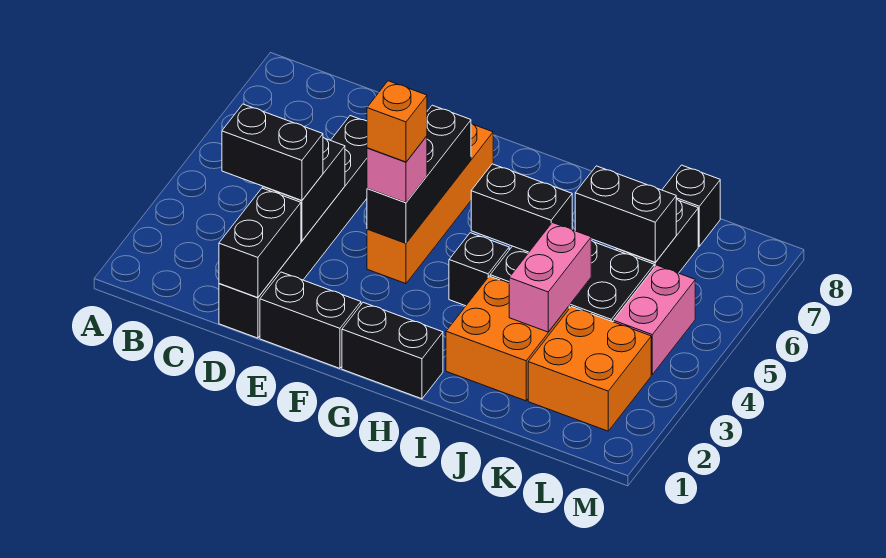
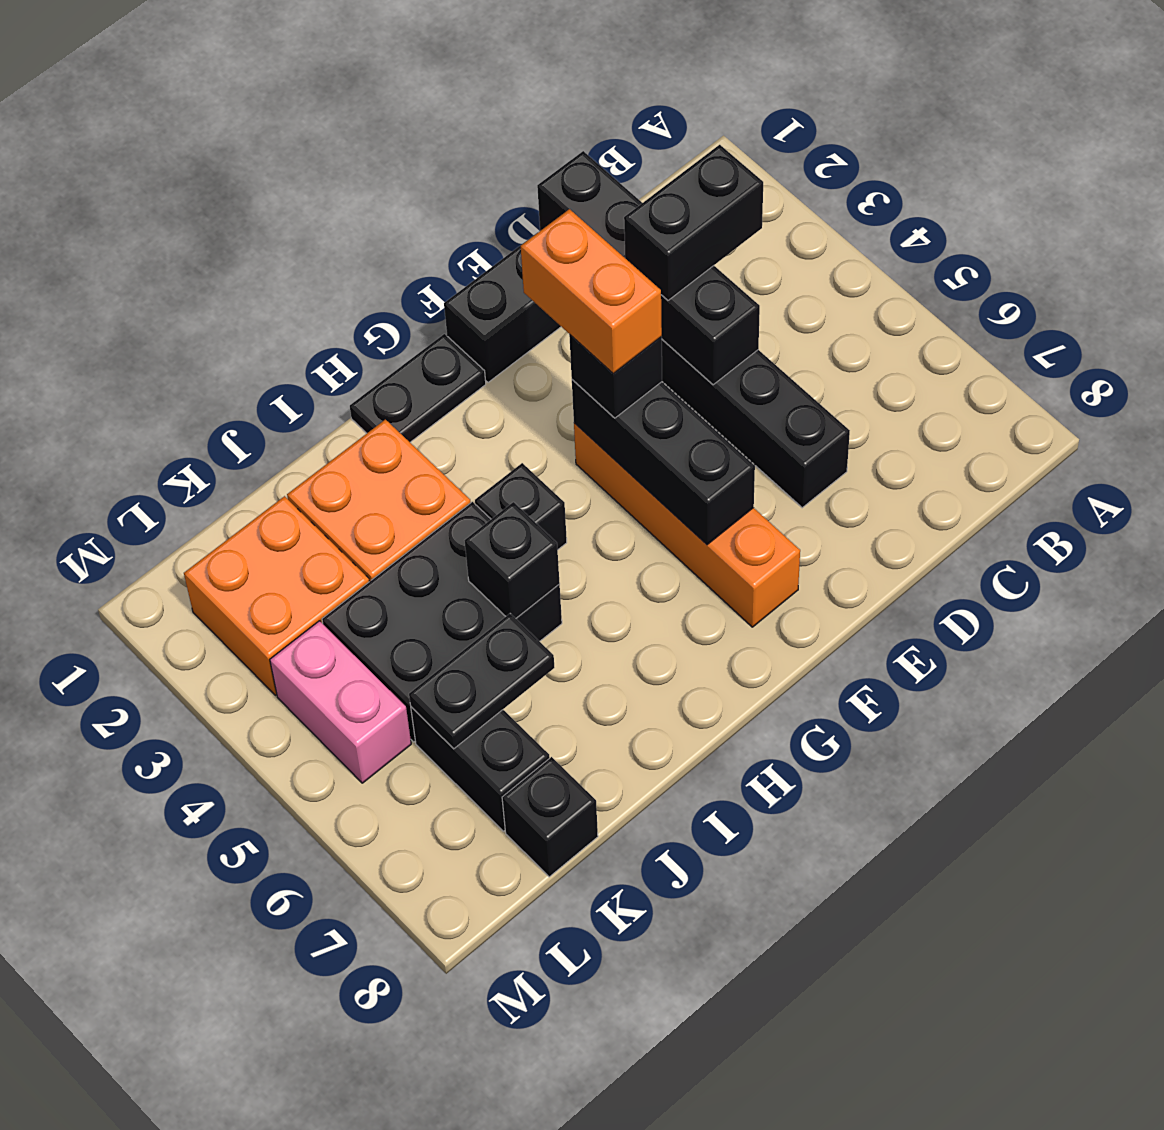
pink 1x1 brick [367,136,427,202] -> black 1x1 brick [569,335,662,418]
orange 1x1 brick [367,81,427,162] -> orange 1x2 brick [521,209,662,373]
black 1x2 brick [342,302,443,399] -> black 1x2 plate [350,334,486,442]
black 1x2 brick [471,164,572,252] -> black 1x1 brick [465,502,560,618]
pink 1x2 brick [509,223,591,332] -> none
black 1x2 brick [575,166,676,262] -> black 1x2 plate [409,614,554,749]

